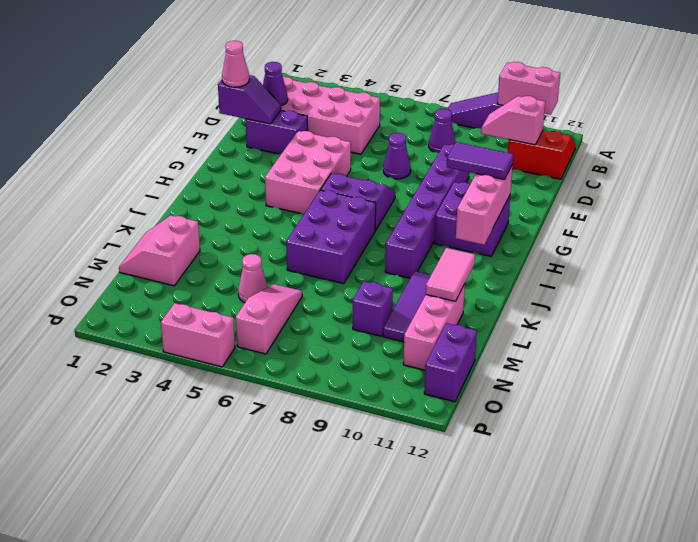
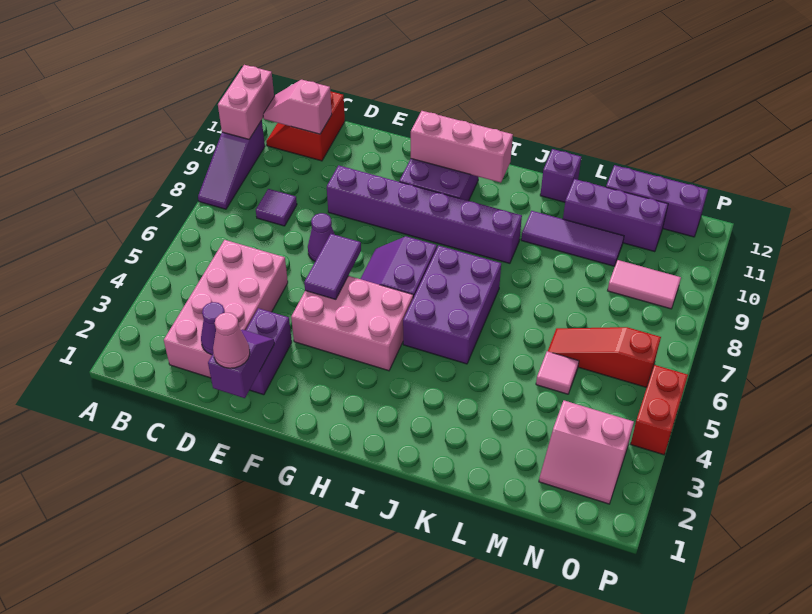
purple 1x1 cone [429,109,456,153] -> purple 1x1 tile [256,189,297,226]
pink 1x2 slope [481,96,545,145] -> pink 1x2 slope turned to [263,80,332,134]
purple 1x2 tile [447,142,513,179] -> purple 1x2 tile moved to [304,234,361,299]
purple 2x3 brick [286,190,376,284] -> purple 2x3 brick turned to [403,246,501,364]
pink 1x2 tile [426,248,475,301] -> pink 1x2 tile moved to [608,260,681,309]
pink 2x2 slope [119,215,200,286] -> pink 2x2 slope moved to [539,401,634,504]
pink 1x3 brick [403,284,465,370] -> purple 1x3 brick [563,179,668,252]
pink 1x1 cone [238,254,268,303] -> pink 1x1 tile [536,351,579,394]
pink 1x3 slope [236,284,302,354] -> red 1x3 slope [548,327,661,387]
purple 1x1 brick [353,281,393,336] -> purple 1x1 brick moved to [540,149,581,202]
purple 1x2 brick [424,323,477,402] -> purple 1x3 brick [606,165,708,237]
pink 1x2 brick [161,303,235,367] -> red 1x2 brick [631,365,688,455]

